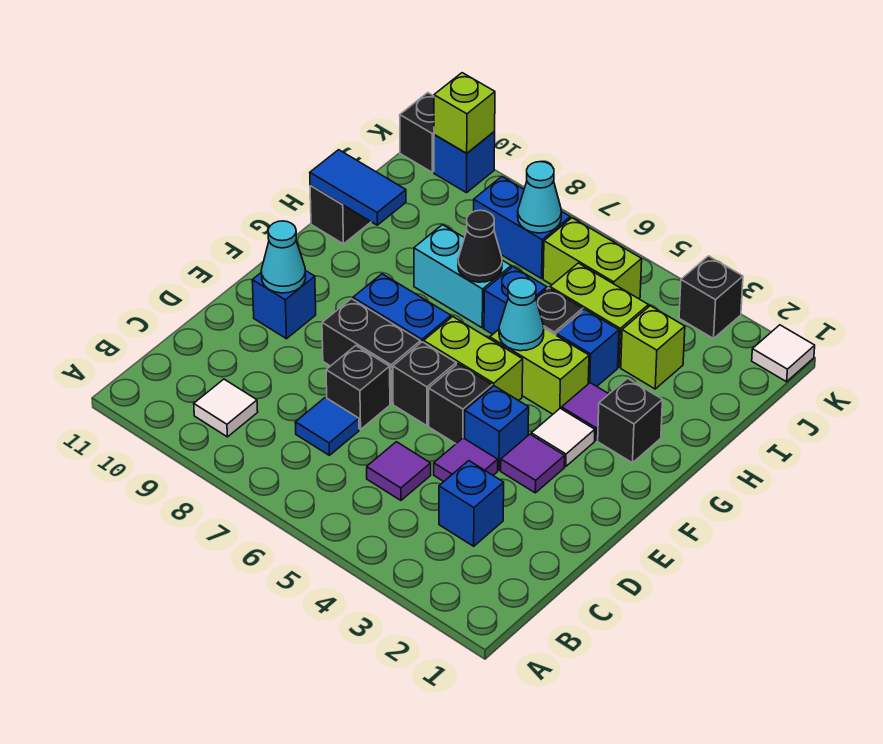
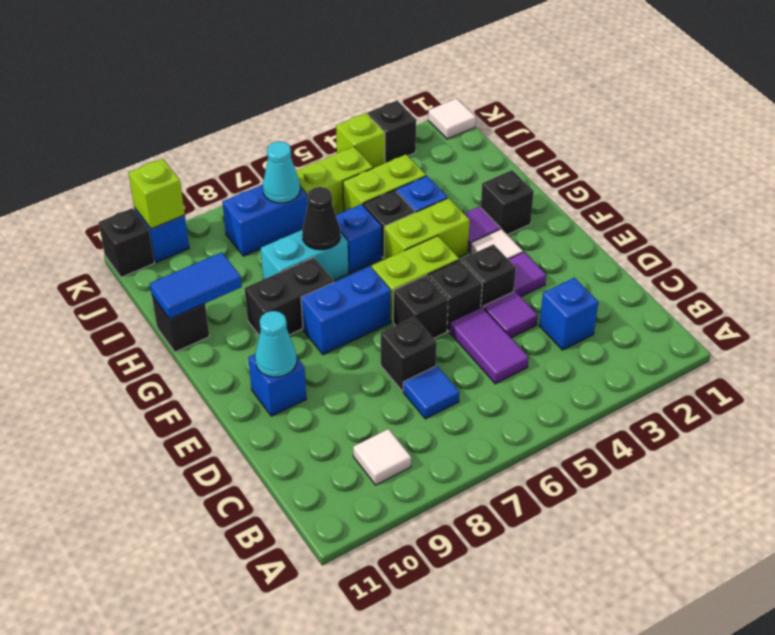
purple 1x1 tile [367,442,431,500] -> purple 1x2 tile [450,307,529,384]
blue 1x1 brick [465,386,529,470] -> black 1x1 brick [462,244,516,308]
black 1x2 brick [322,299,420,404] -> black 1x2 brick moved to [245,258,334,336]
cyan 1x1 cone [499,278,544,351] -> none
lime 1x1 brick [621,306,685,389] -> lime 1x1 brick moved to [336,113,385,168]

